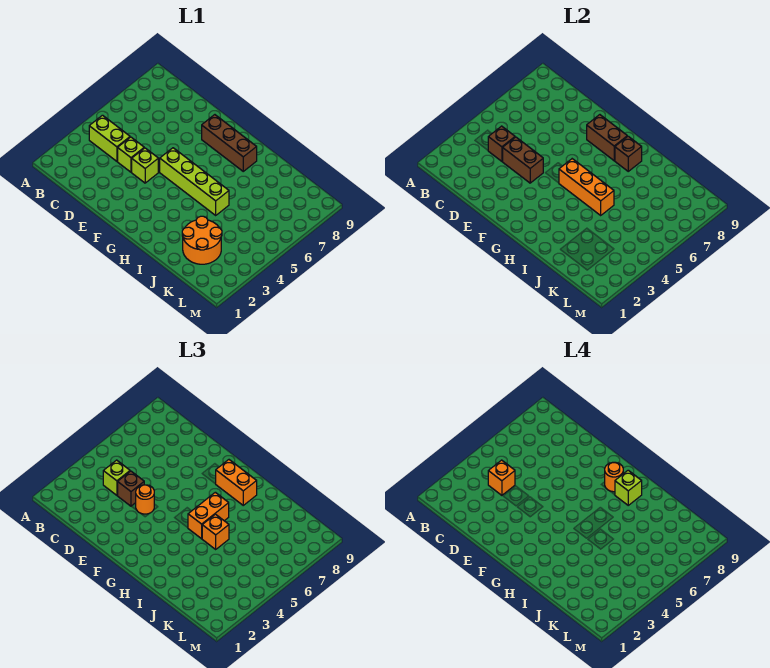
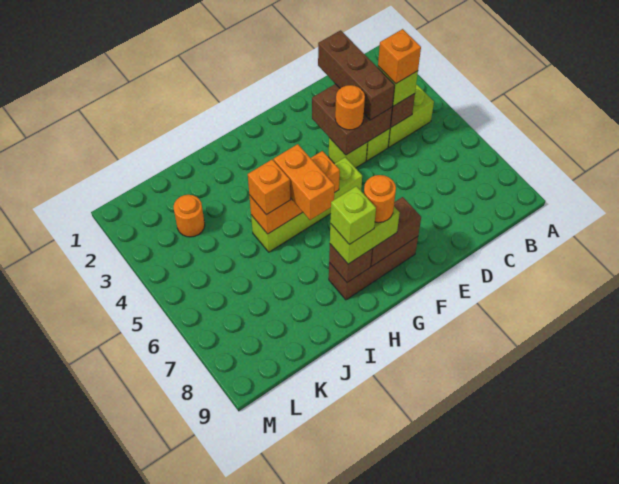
brown 1x2 brick [503,137,543,183] -> brown 2x2 brick [312,84,392,155]
brown 1x1 brick [118,471,144,506] -> brown 1x3 brick [318,30,395,120]
orange 1x2 brick [216,460,257,505] -> lime 1x2 brick [330,207,400,264]
orange 2x2 round brick [182,216,222,264] -> orange 1x1 round brick [173,195,205,237]

